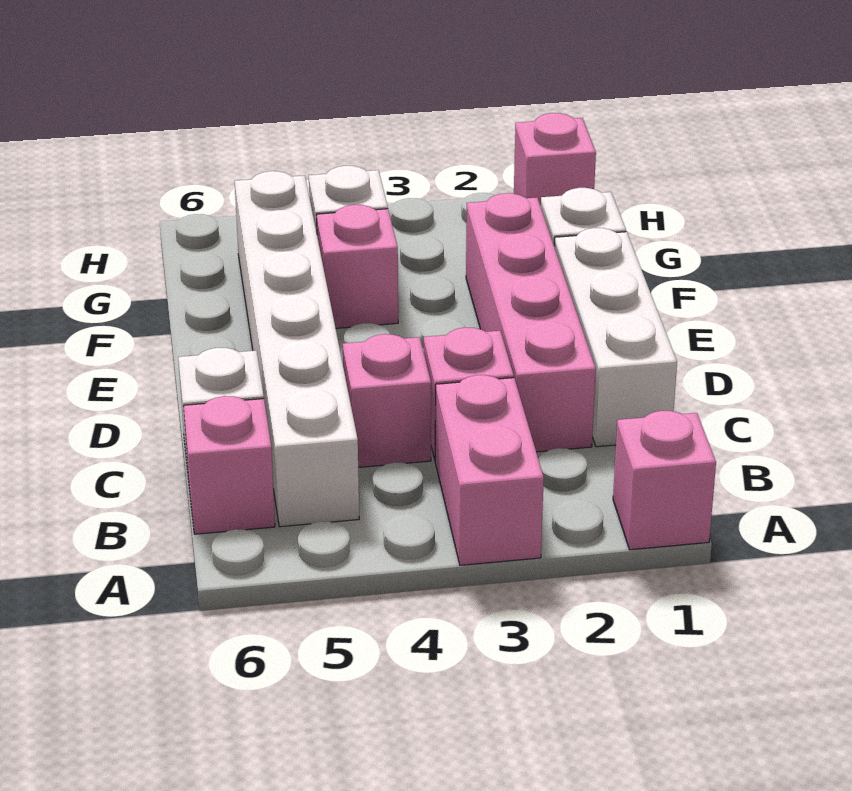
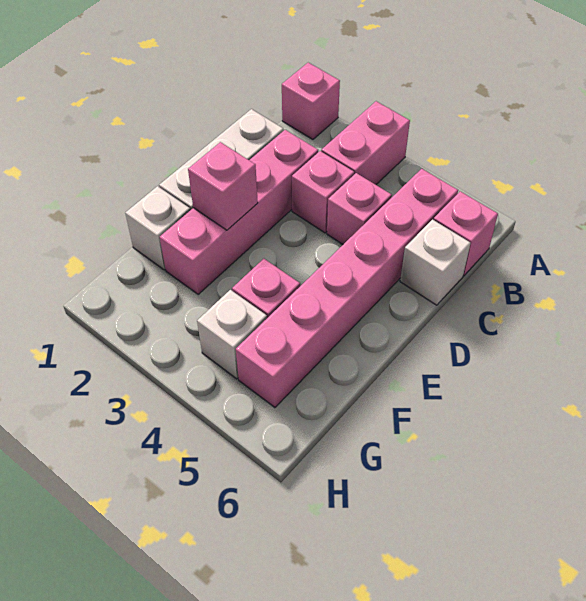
white 1x6 brick [235,171,359,527] -> pink 1x6 brick [236,169,458,407]
pink 1x1 brick [514,113,596,206] -> pink 1x1 brick moved to [188,142,258,230]

